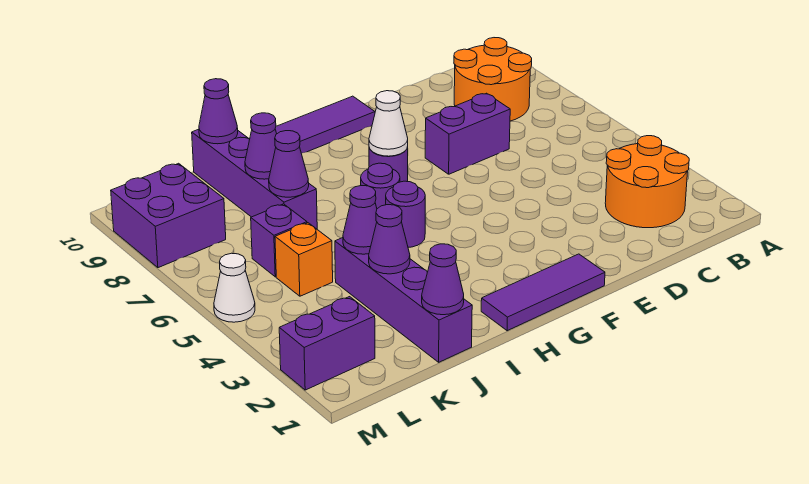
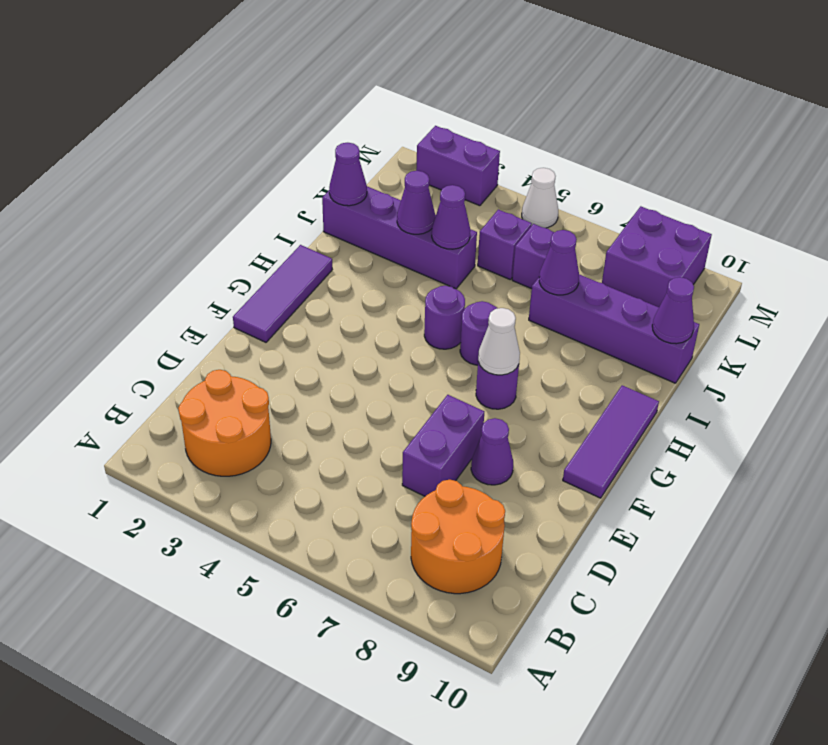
purple 1x1 cone [245,113,277,179] -> purple 1x1 cone moved to [471,418,513,485]
orange 1x1 brick [275,223,333,296] -> purple 1x1 brick [478,210,532,280]
purple 1x2 brick [279,297,375,390] -> purple 1x2 brick turned to [416,126,500,206]

